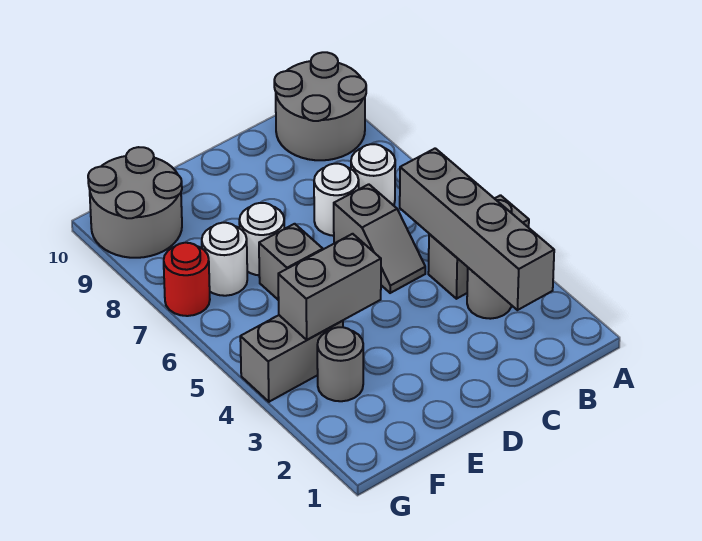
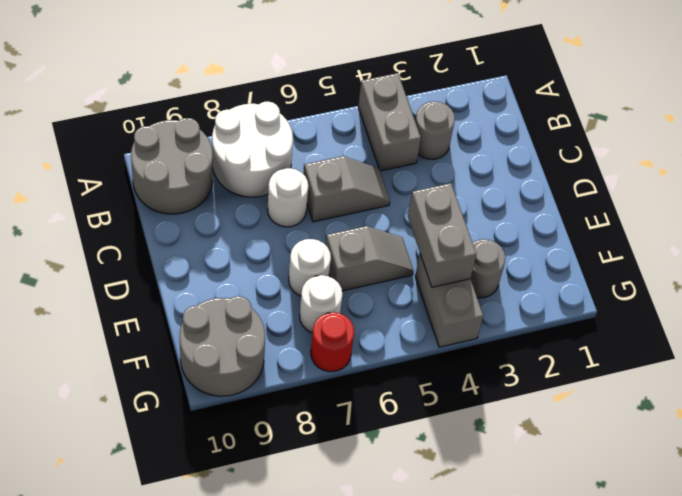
grey 1x4 brick [400,148,554,310] -> none
white 1x1 round brick [351,144,395,206] -> white 2x2 round brick [212,102,293,197]

